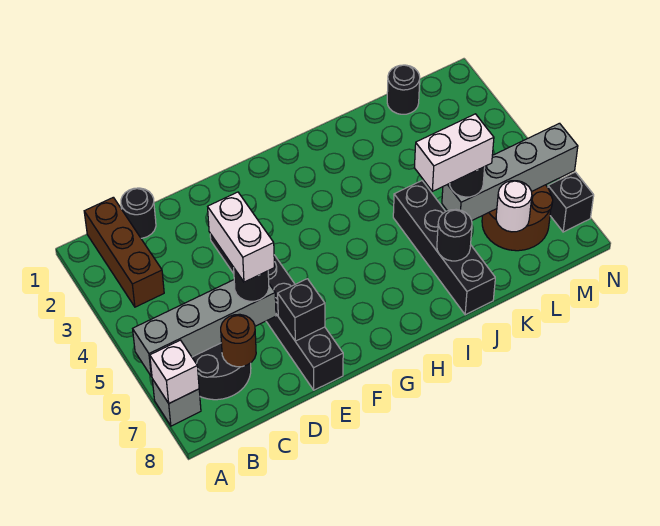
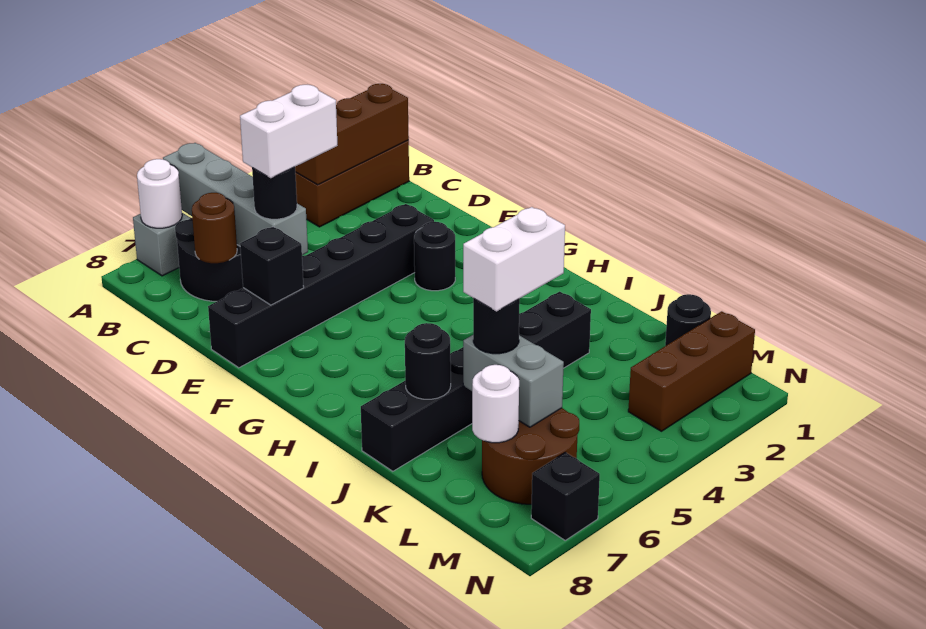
white 1x1 brick [150,340,199,403] -> white 1x1 round brick [137,159,182,228]
none -> brown 1x3 brick [295,84,409,185]
black 1x1 round brick [121,188,156,238] -> black 1x1 round brick moved to [414,222,455,291]
black 1x4 brick [393,181,495,315] -> black 1x6 brick [361,292,591,471]
white 1x2 brick [414,114,494,191] -> white 1x2 brick turned to [463,207,565,311]
grey 1x4 brick [442,123,578,220] -> grey 1x2 brick [463,335,564,427]
none -> brown 1x3 brick [628,311,755,431]

